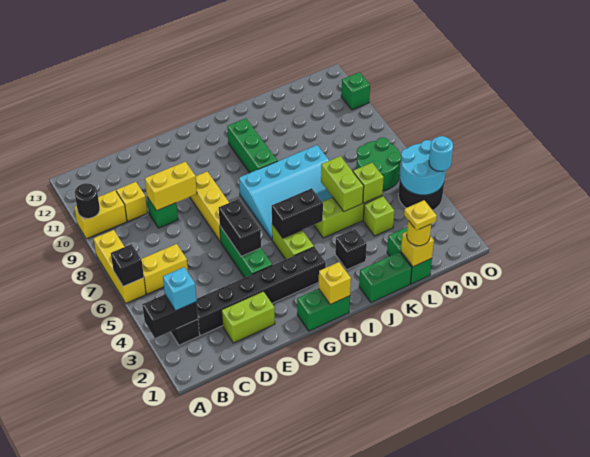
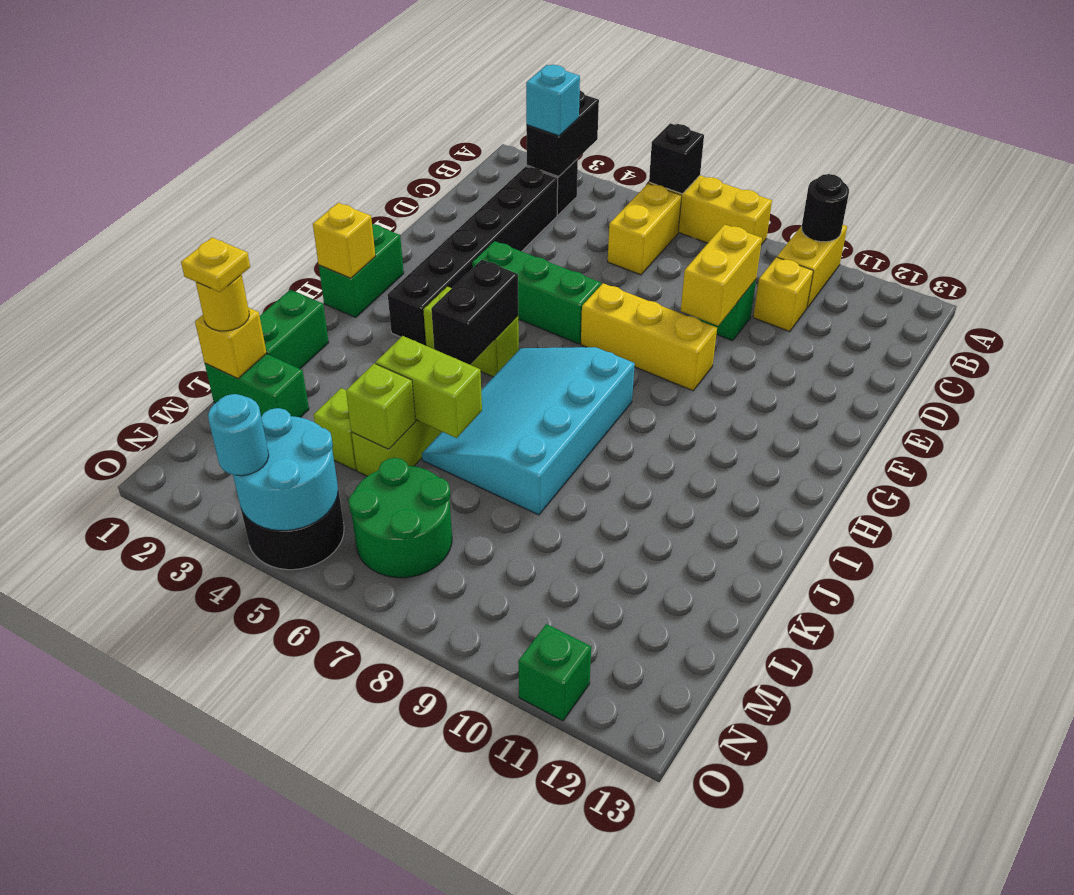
lime 1x2 brick [222,291,275,343] -> none
black 1x2 brick [219,199,261,256] -> none
green 1x3 brick [228,118,277,173] -> none
black 1x1 brick [335,229,367,270] -> none

